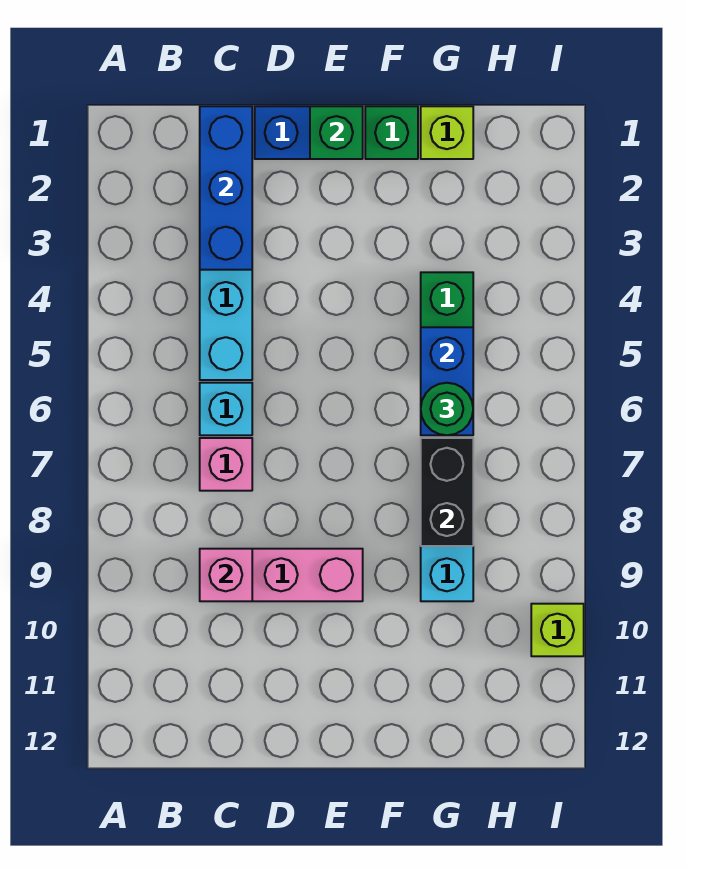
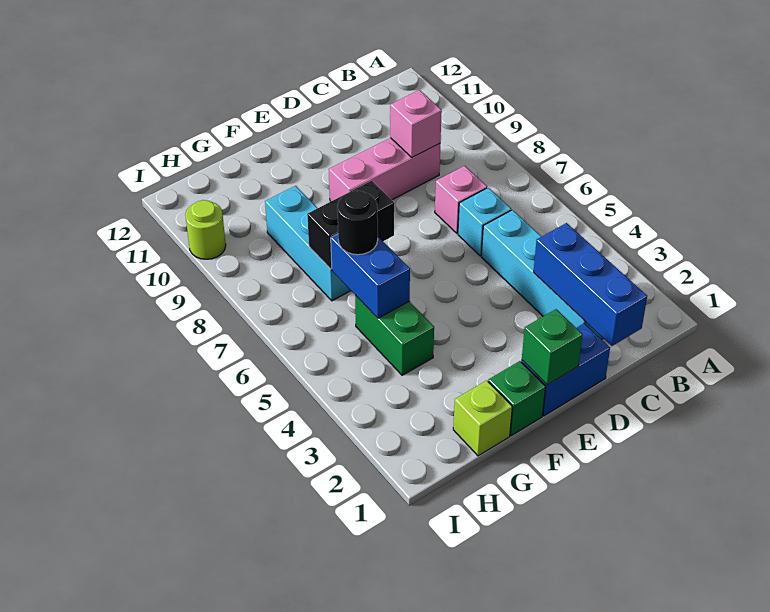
green 1x1 round brick [421,383,473,435] -> black 1x1 round brick [337,191,378,255]
black 1x2 brick [421,438,473,546] -> black 1x2 brick turned to [307,181,394,269]
lime 1x1 brick [531,604,584,656] -> lime 1x1 round brick [185,200,226,259]

